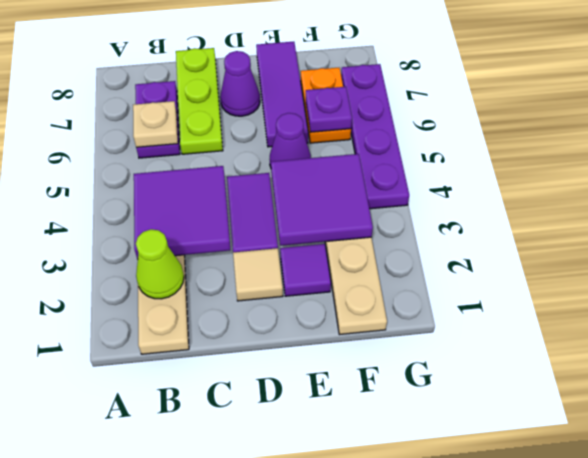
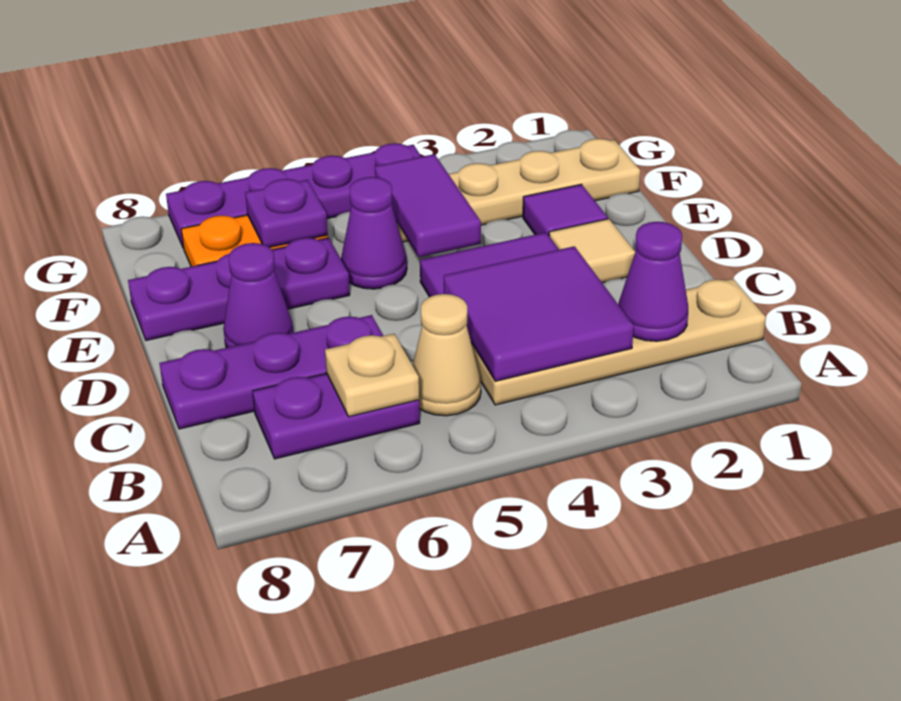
lime 1x1 cone [136,229,184,299] -> purple 1x1 cone [619,222,688,341]
none -> tan 1x1 cone [413,294,481,416]
lime 1x3 plate [176,48,223,154] -> purple 1x3 plate [159,315,383,429]
purple 2x2 tile [271,154,373,246] -> purple 1x2 tile [375,154,481,257]
purple 1x3 tile [256,42,308,147] -> purple 1x3 plate [128,238,350,340]

